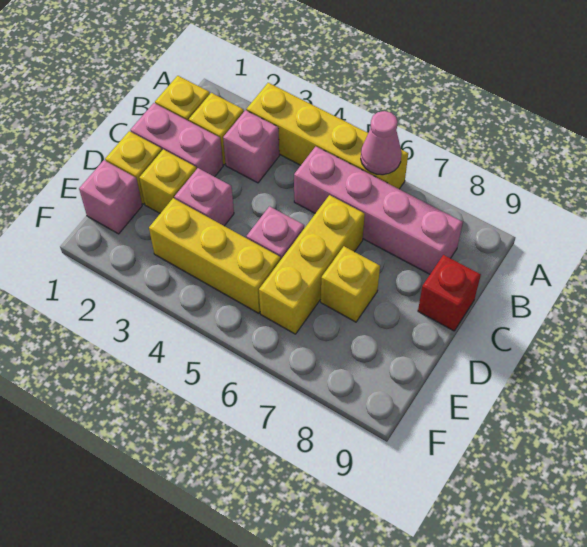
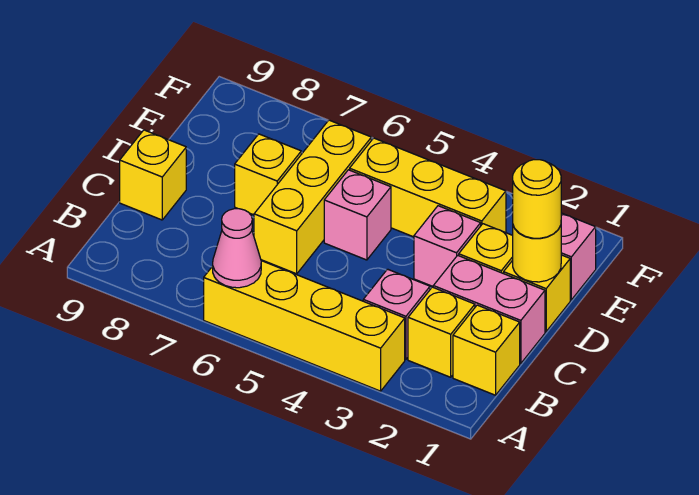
pink 1x4 brick [294,147,463,274] -> none
red 1x1 brick [418,255,481,331] -> yellow 1x1 brick [120,130,186,220]
none -> yellow 1x1 round brick [513,225,561,282]
none -> yellow 1x1 round brick [513,160,561,238]

